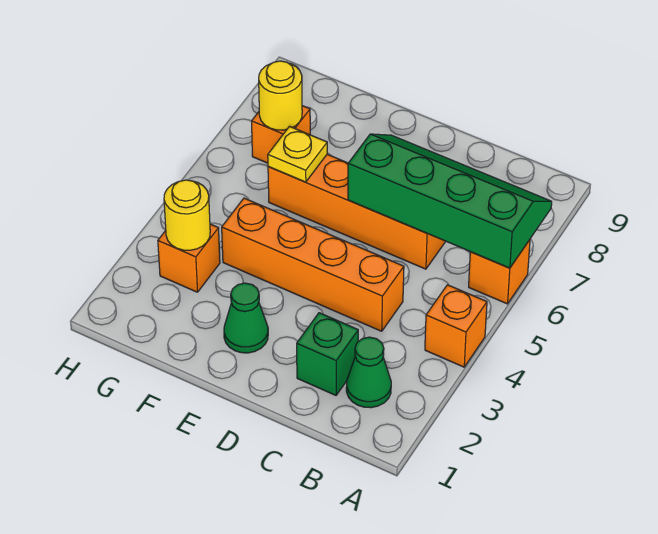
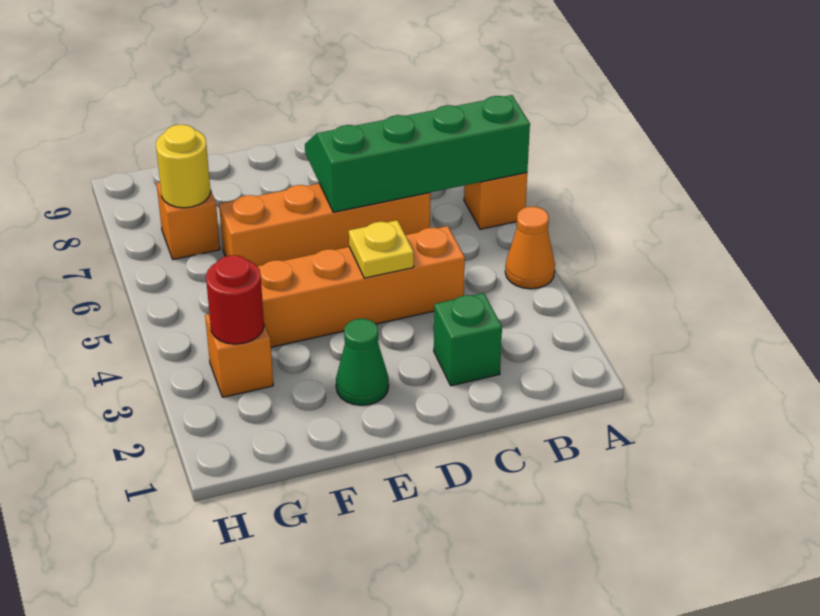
orange 1x1 brick [425,285,487,367] -> orange 1x1 cone [505,207,555,289]
green 1x1 cone [346,337,391,408] -> none
yellow 1x1 plate [268,126,327,182] -> yellow 1x1 plate moved to [349,220,414,278]
yellow 1x1 round brick [164,180,210,250] -> red 1x1 round brick [206,255,264,344]

